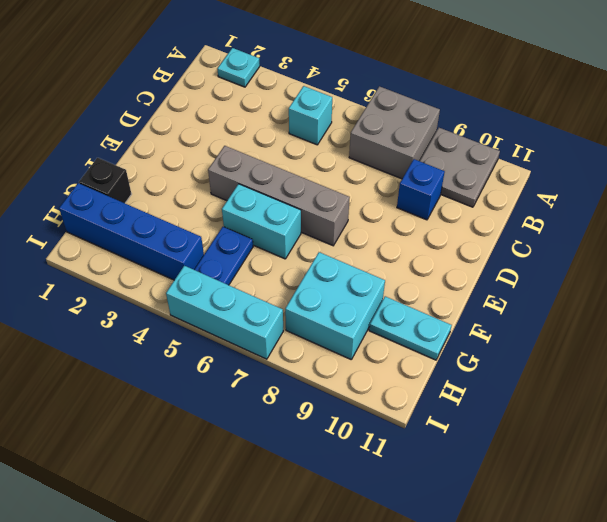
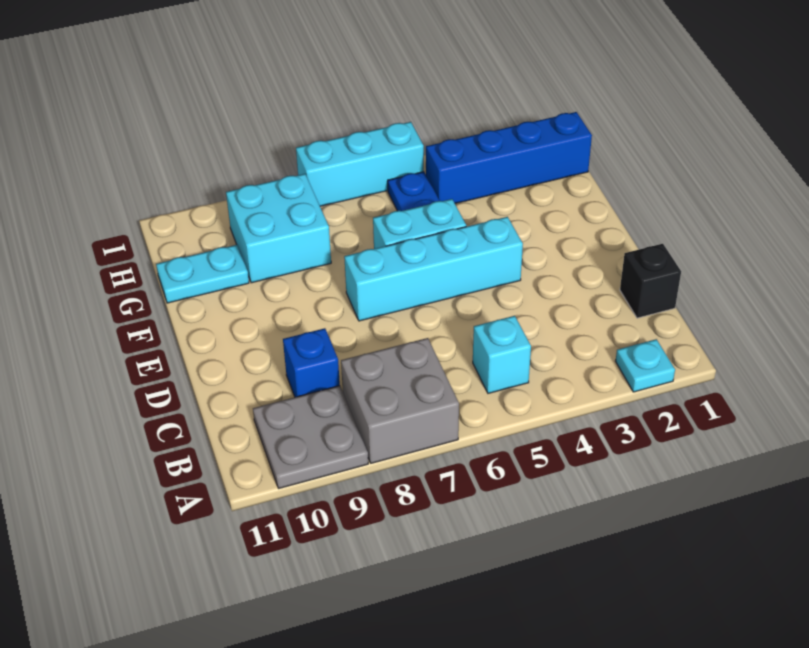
grey 1x4 brick [208,146,350,246] -> cyan 1x4 brick [344,217,523,321]
black 1x1 brick [79,158,131,203] -> black 1x1 brick moved to [620,244,681,318]

